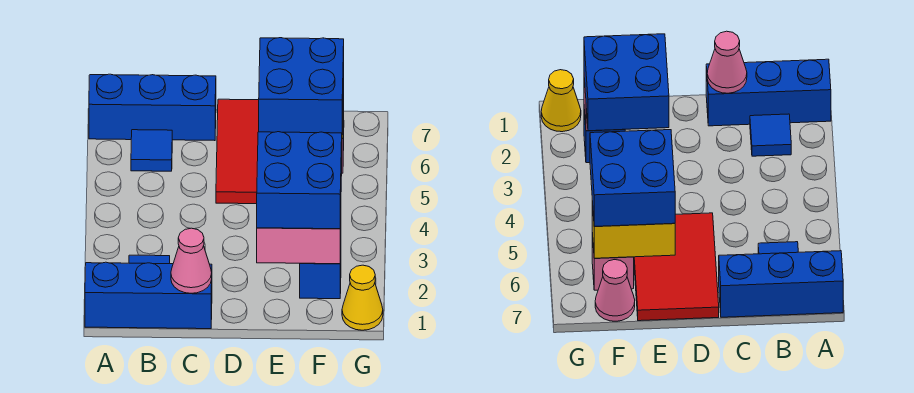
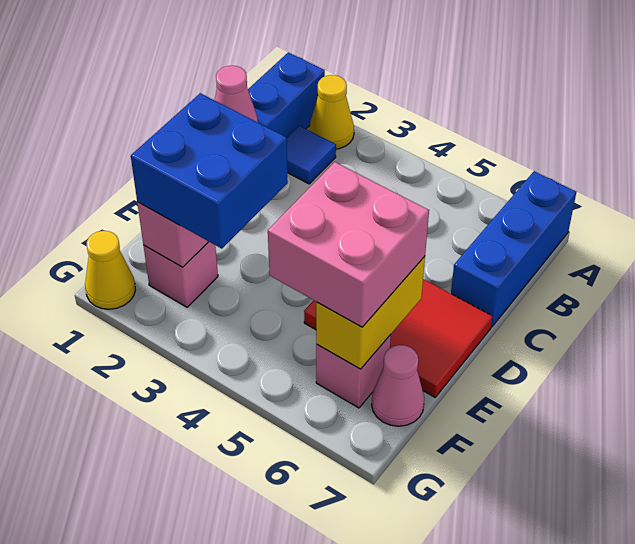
none -> yellow 1x1 cone [309,75,354,149]
blue 1x1 tile [131,130,172,171] -> none
blue 2x2 brick [259,38,344,133] -> pink 2x2 brick [268,162,429,327]
blue 1x1 brick [300,259,341,299] -> pink 1x1 brick [143,242,218,307]

